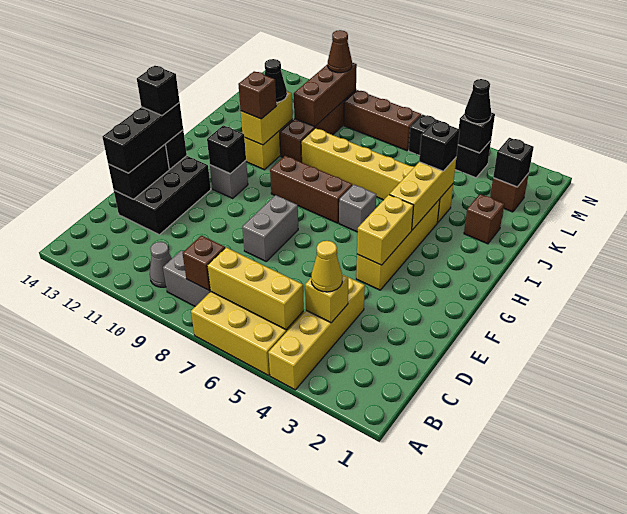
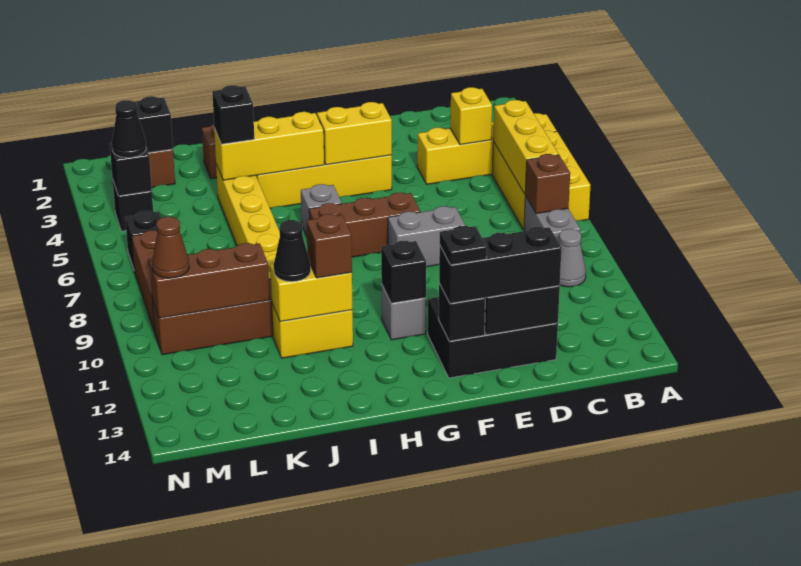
yellow 1x1 cone [311,241,343,292] -> none
black 1x1 brick [137,66,180,115] -> black 1x1 plate [440,226,487,265]
brown 1x3 brick [270,156,352,223] -> brown 1x3 brick turned to [309,193,420,257]

